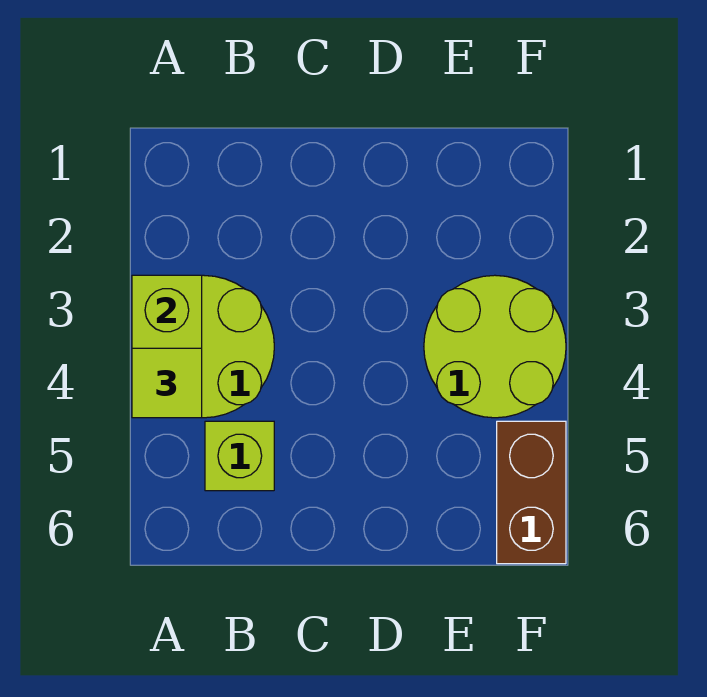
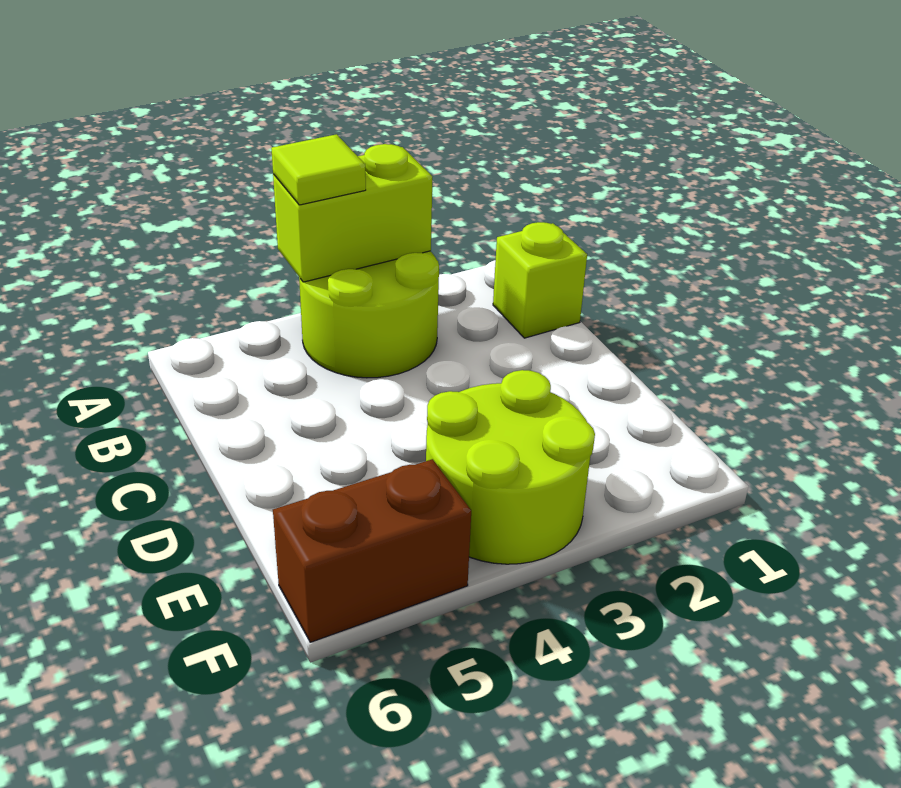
lime 1x1 brick [205,421,274,491] -> lime 1x1 brick moved to [493,222,587,338]

